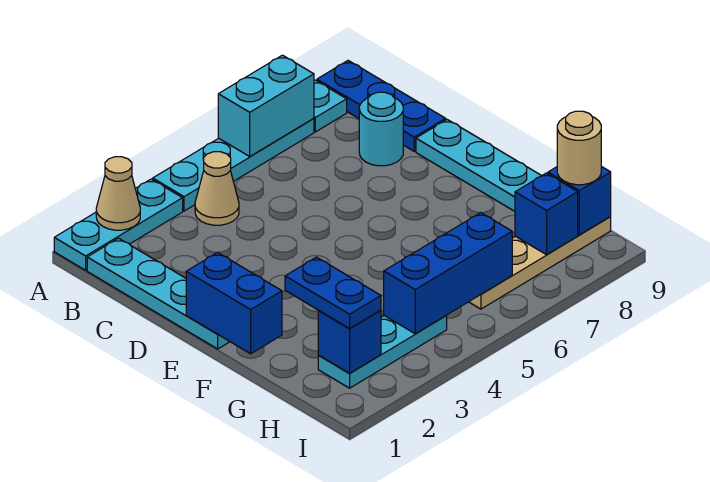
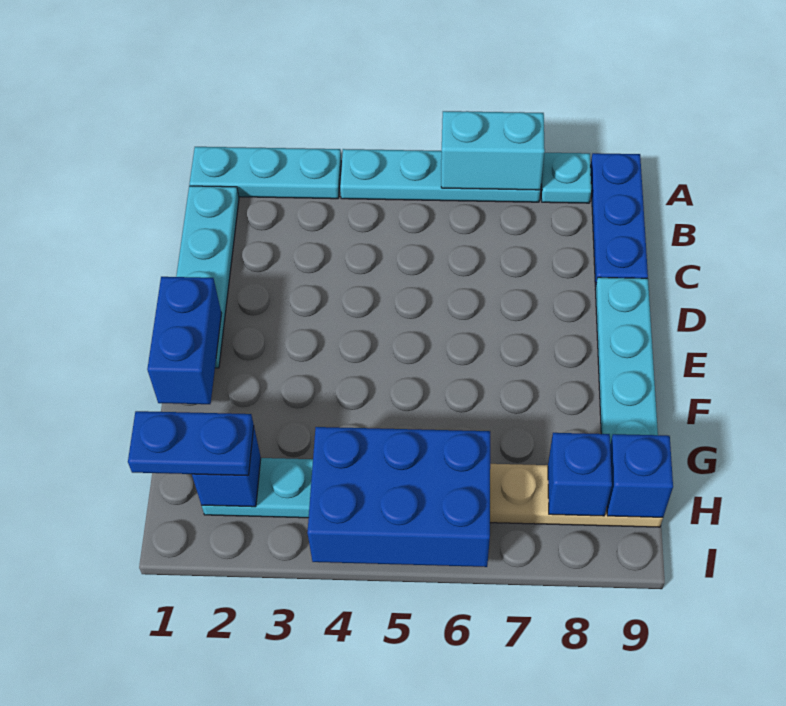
tan 1x1 cone [96,157,140,230] -> none
tan 1x1 cone [195,152,239,225] -> none
cyan 1x1 round brick [359,92,403,166] -> none
blue 1x2 plate [285,257,381,328] -> blue 1x2 plate turned to [128,411,254,476]
blue 1x3 brick [384,213,512,334] -> blue 2x3 brick [307,427,490,567]
tan 1x1 round brick [557,111,601,185] -> none

